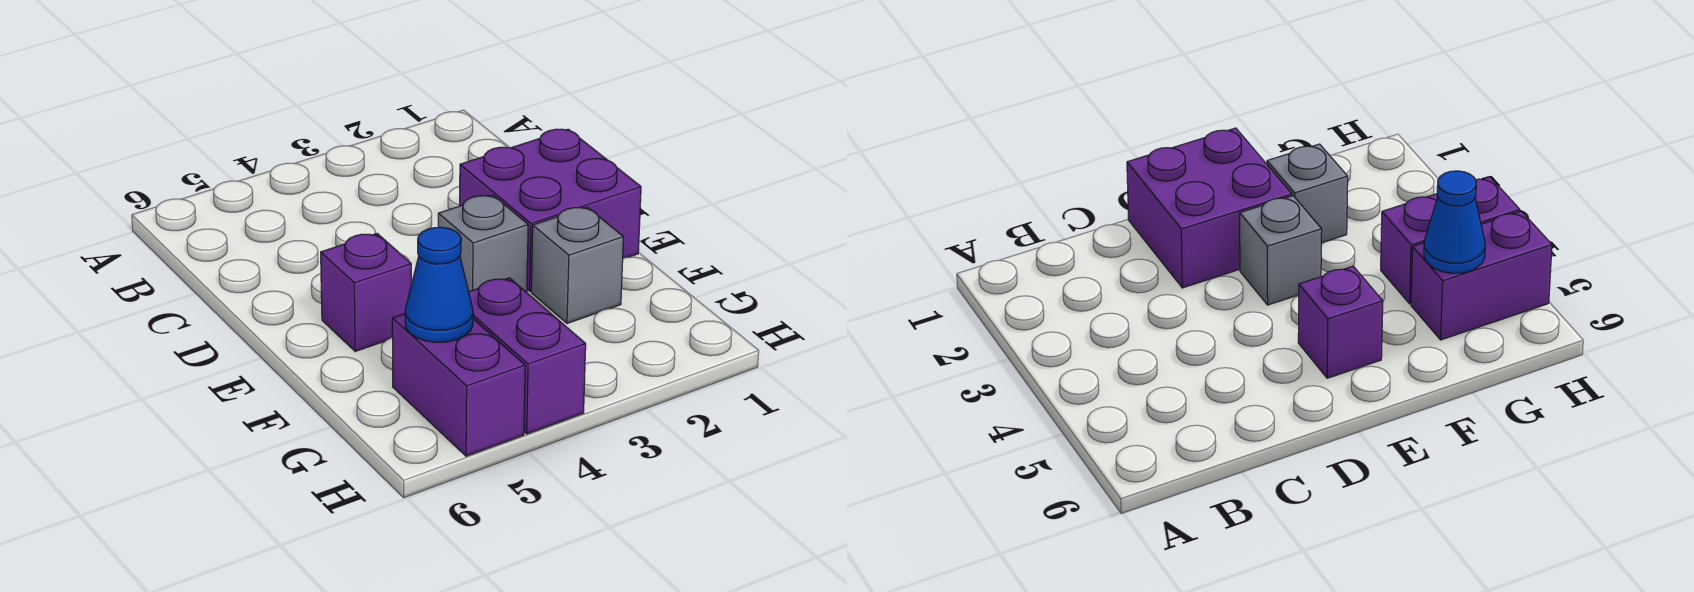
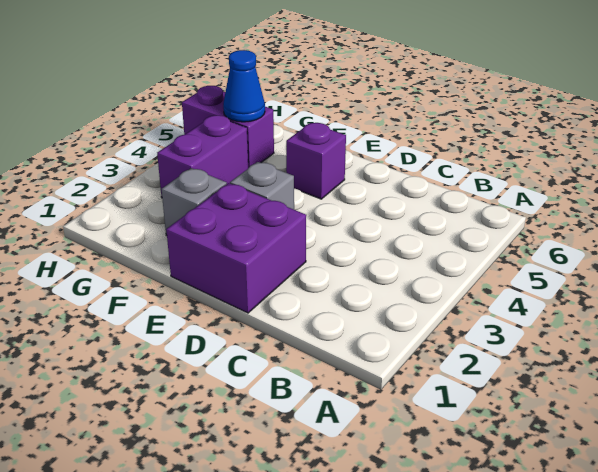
purple 1x2 brick [469,278,586,434] -> purple 1x2 brick turned to [157,115,248,197]

